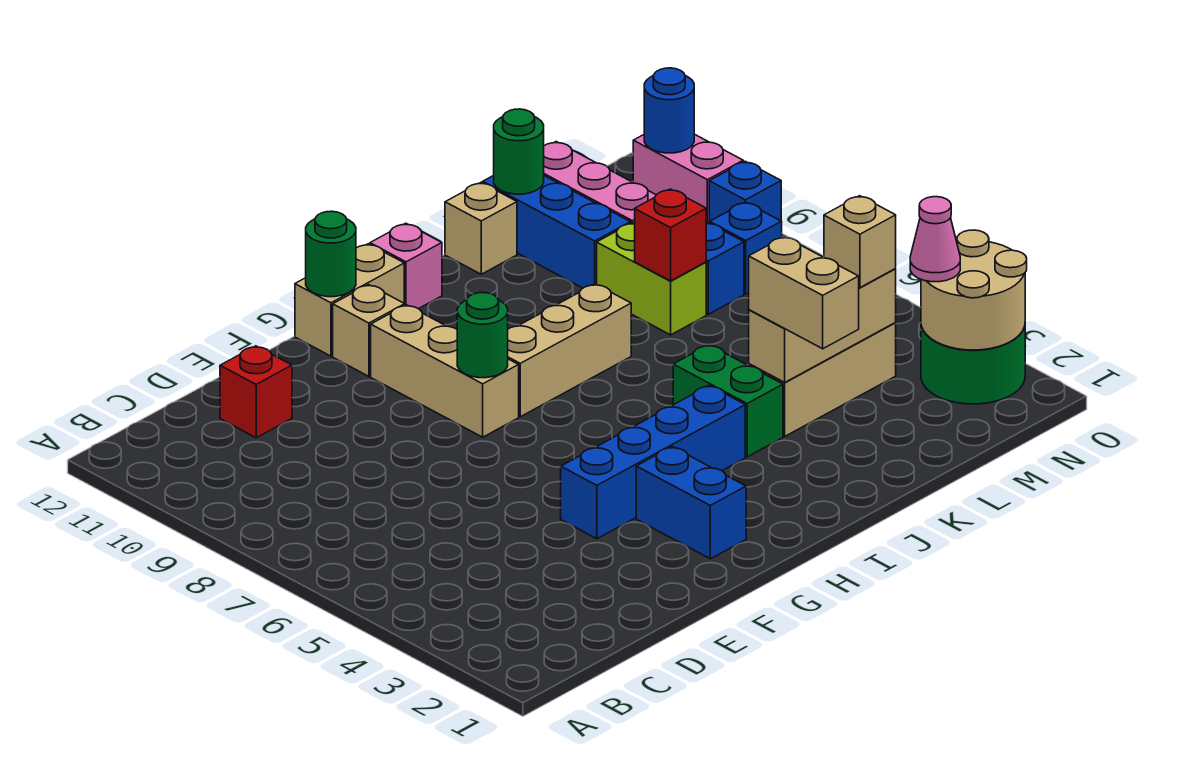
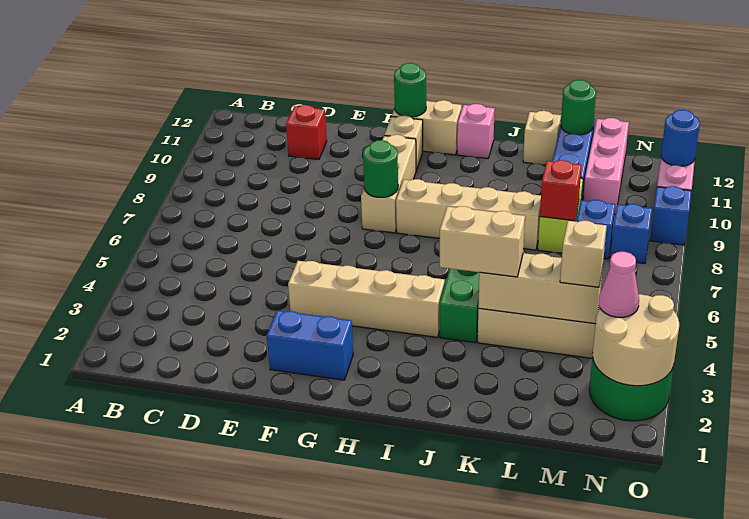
blue 1x4 brick [561,385,745,539] -> tan 1x4 brick [288,261,445,337]
blue 1x2 brick [636,447,746,559] -> blue 1x2 brick turned to [267,310,353,380]
tan 1x3 brick [508,284,631,417] -> tan 1x4 brick [396,179,541,250]
tan 1x2 brick [749,237,859,349] -> tan 1x2 brick turned to [440,206,525,277]

